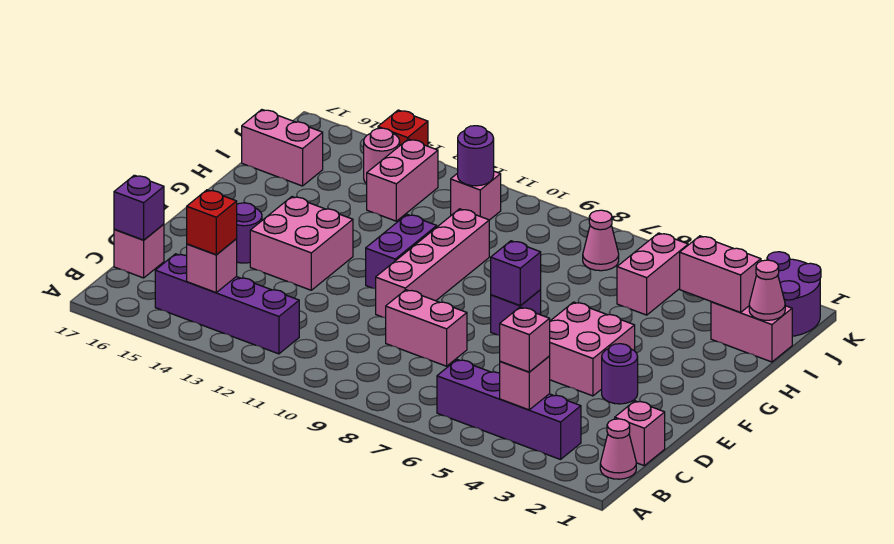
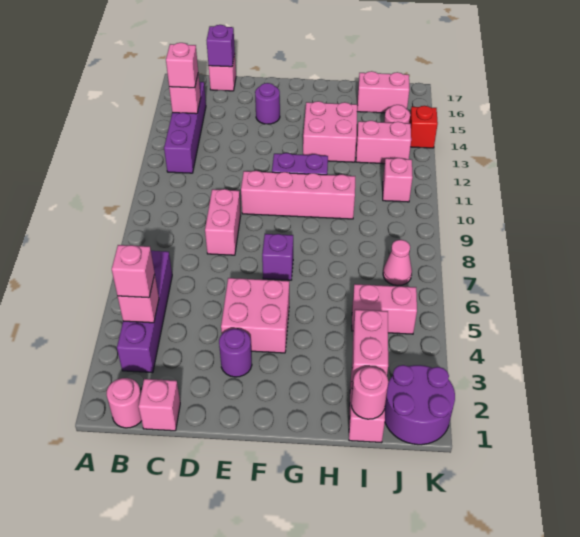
pink 1x1 cone [600,419,636,479] -> pink 1x1 round brick [107,378,142,428]
red 1x1 brick [187,190,237,255] -> pink 1x1 brick [166,43,198,88]
pink 2x2 brick [250,197,353,290] -> pink 2x2 brick moved to [303,101,357,162]
purple 1x1 brick [491,241,541,306] -> none
pink 1x1 cone [749,260,785,320] -> pink 1x1 round brick [351,367,388,419]
pink 1x2 brick [242,110,323,186] -> pink 1x2 brick turned to [357,71,409,113]
purple 1x1 round brick [458,126,494,186] -> none

